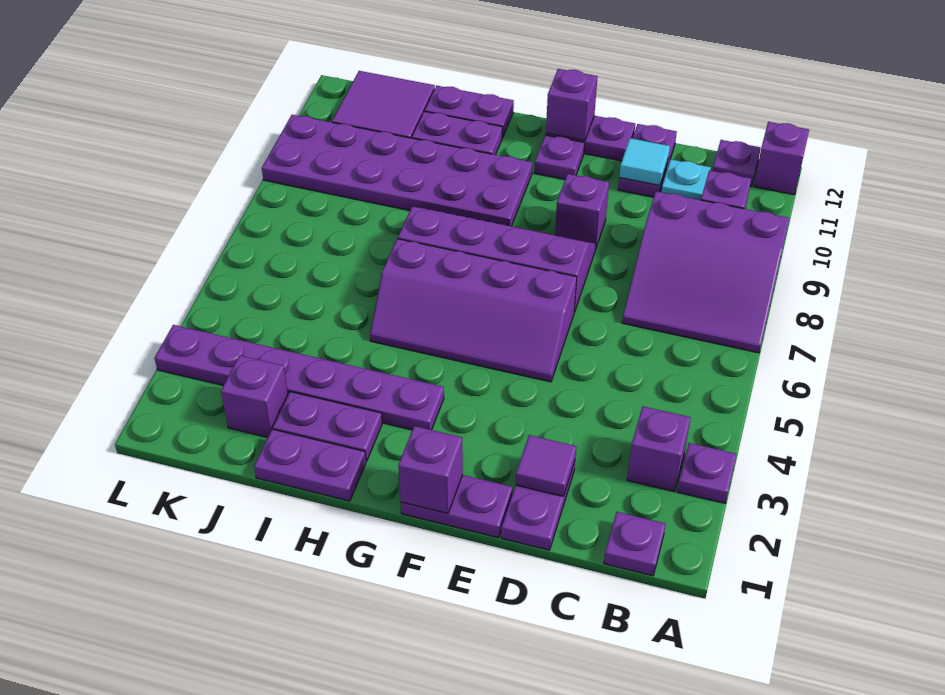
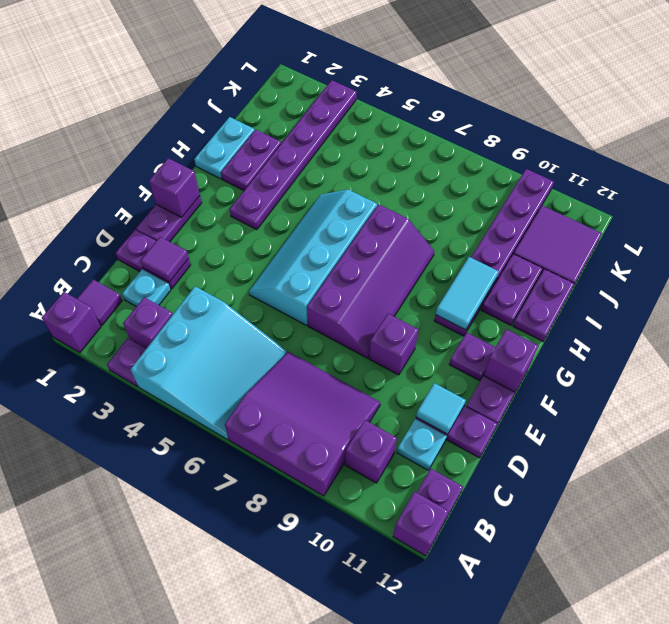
none -> cyan 3x3 slope [130,286,287,439]
purple 3x3 slope [622,191,789,353] -> purple 3x3 slope turned to [225,352,380,496]
purple 1x1 plate [604,512,666,576] -> purple 1x1 tile [77,280,122,326]
none -> cyan 1x1 plate [122,269,171,306]
purple 2x4 slope [370,239,577,382] -> cyan 2x4 slope [249,190,377,325]
purple 2x6 plate [262,115,532,226] -> purple 1x6 plate [434,169,554,336]
none -> cyan 1x2 tile [436,257,499,330]
purple 1x2 plate [254,429,366,501] -> cyan 1x2 plate [194,117,255,179]
purple 1x1 brick [221,355,288,437] -> purple 1x1 brick moved to [42,292,101,353]

